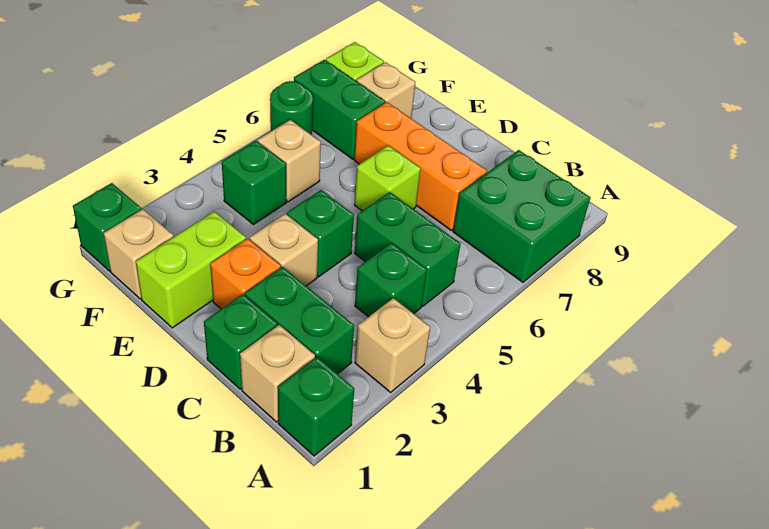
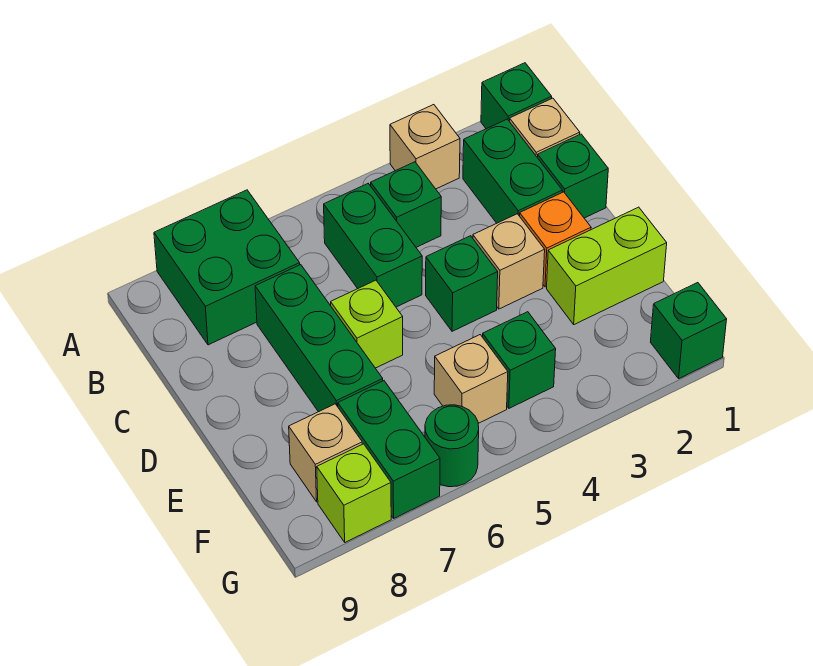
orange 1x3 brick [354,102,487,230] -> green 1x3 brick [255,265,383,412]
tan 1x1 brick [104,209,173,299] -> none

